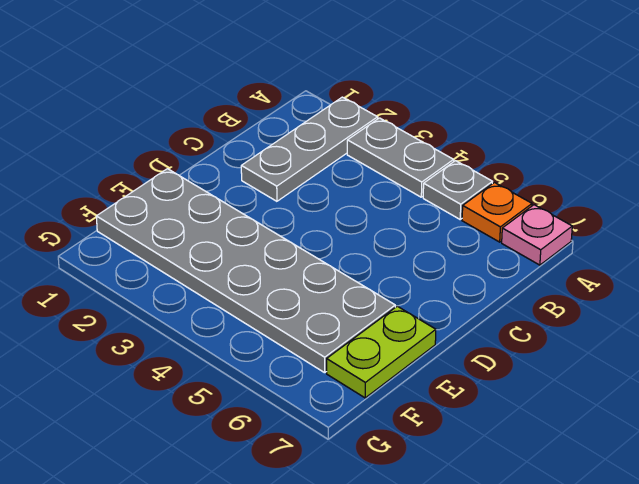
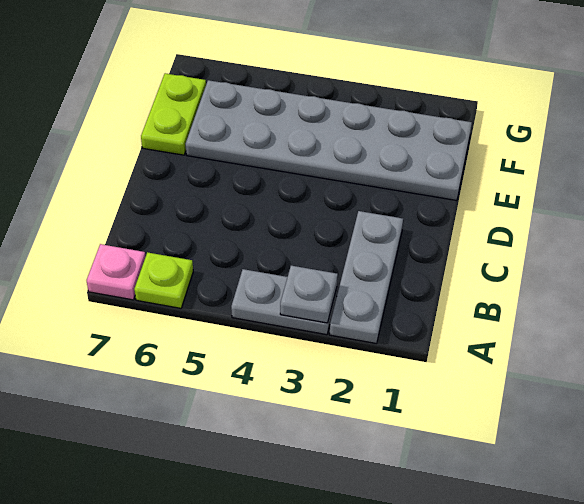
grey 1x1 plate [423,161,492,219] -> grey 1x1 plate moved to [280,266,338,323]
orange 1x1 plate [462,183,532,242] -> lime 1x1 plate [134,252,193,308]

